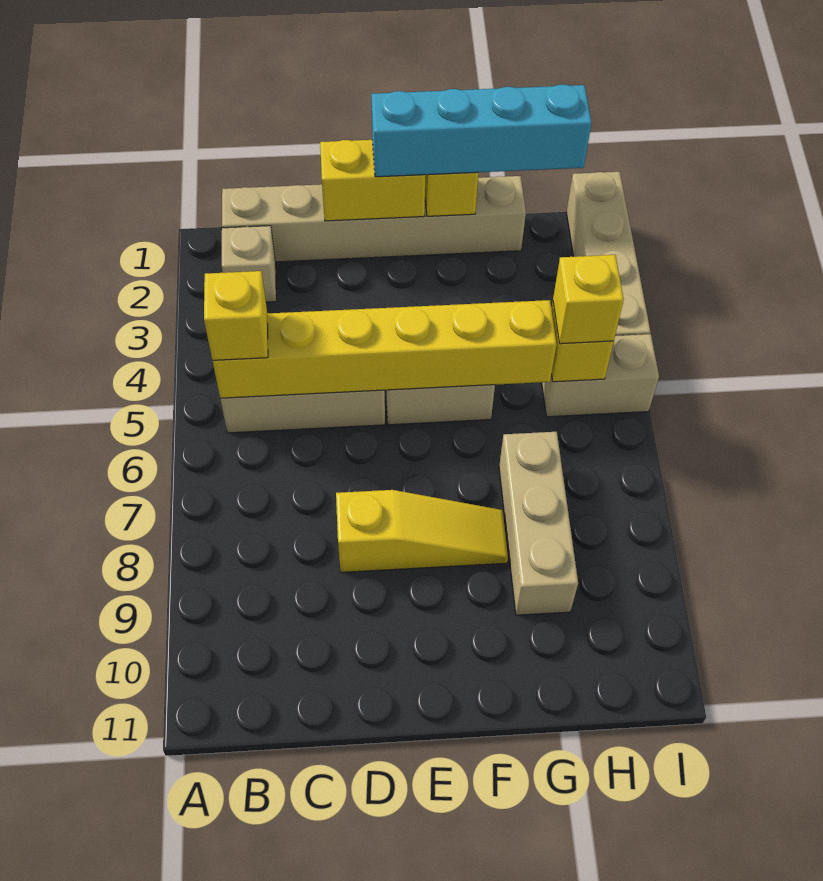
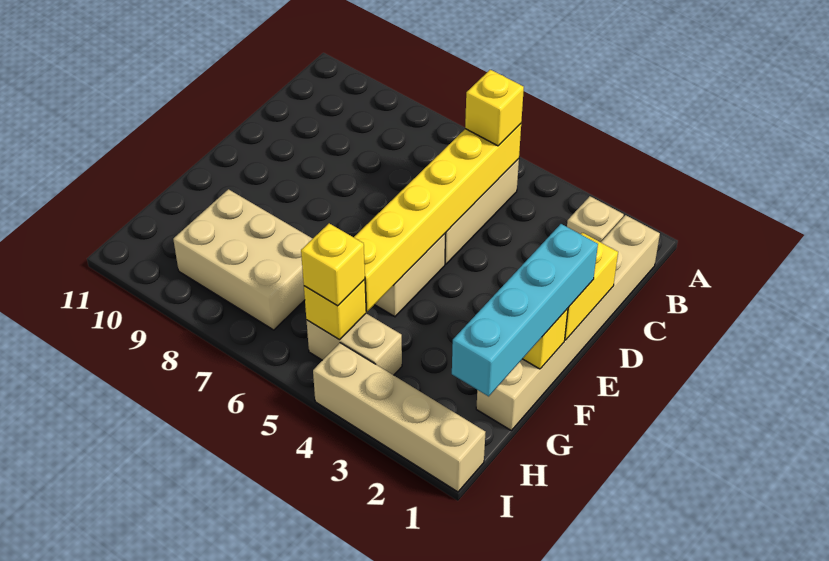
yellow 1x3 slope [336,490,508,572] -> none
tan 1x3 brick [499,432,578,615] -> tan 2x3 brick [173,189,313,330]
tan 1x2 brick [542,334,659,417] -> tan 1x2 brick turned to [306,313,402,375]

